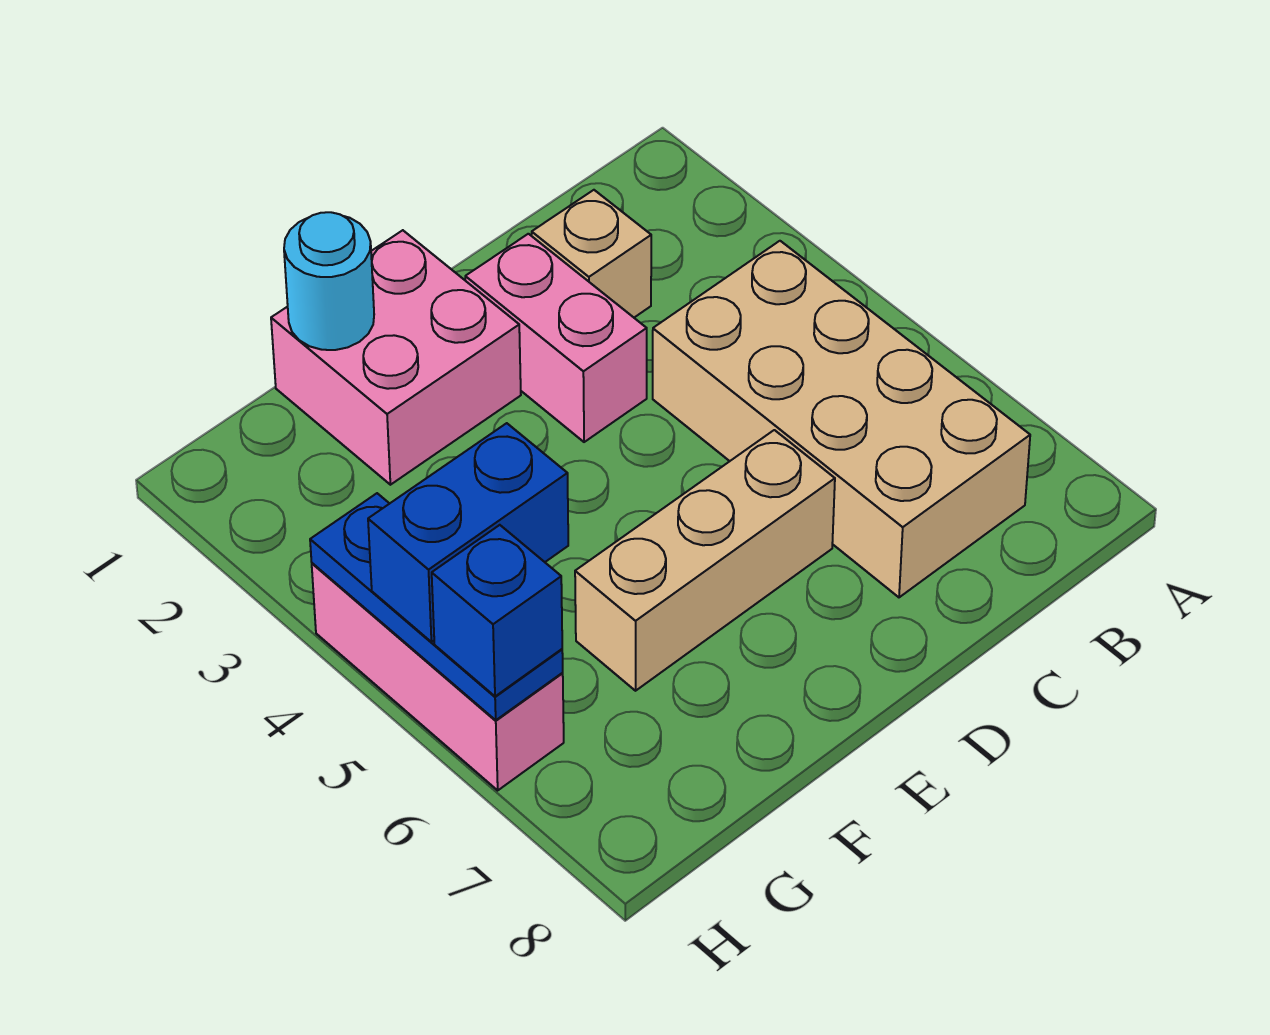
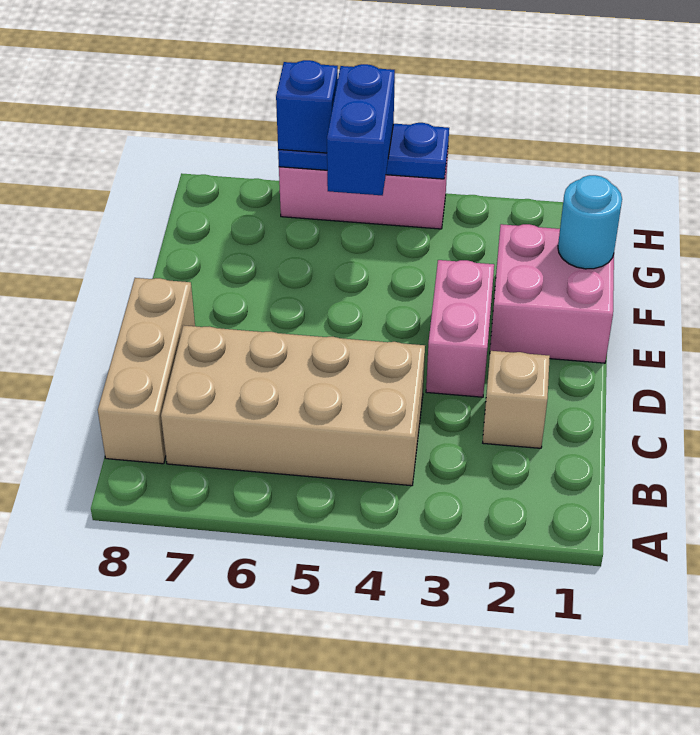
pink 1x2 brick [465,234,647,442] -> pink 1x2 brick turned to [426,260,494,397]
tan 1x3 brick [575,430,835,691] -> tan 1x3 brick moved to [98,278,195,464]

